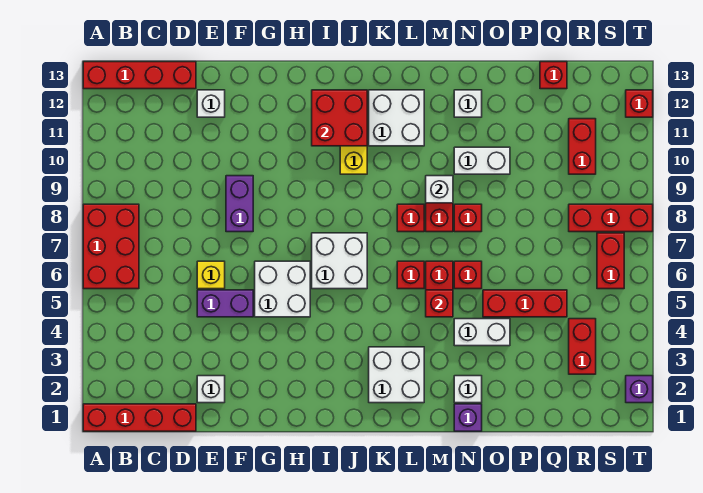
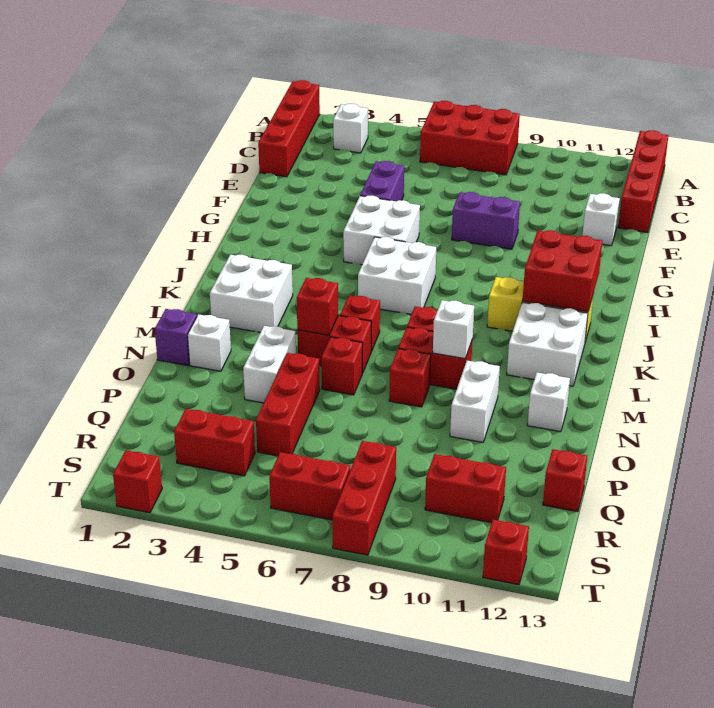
white 1x1 brick [197,376,225,403] -> white 1x1 brick moved to [333,104,368,153]
yellow 1x1 brick [197,261,225,289] -> none
purple 1x1 brick [626,376,653,403] -> red 1x1 brick [113,450,162,513]

